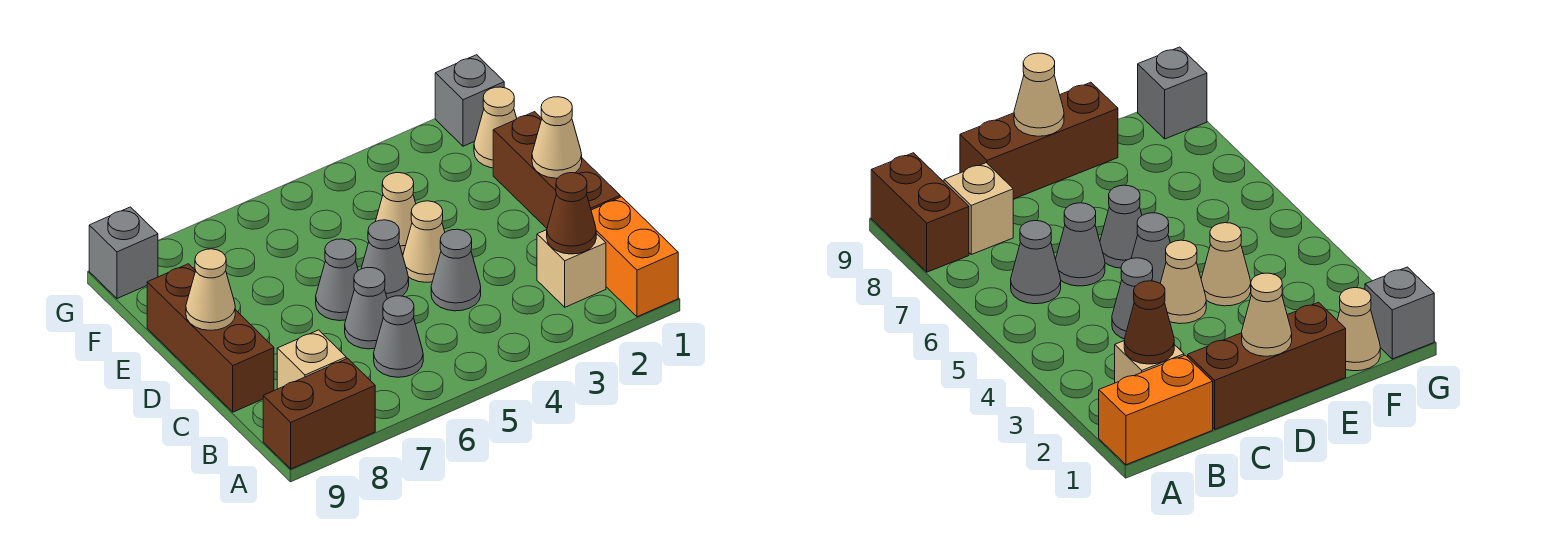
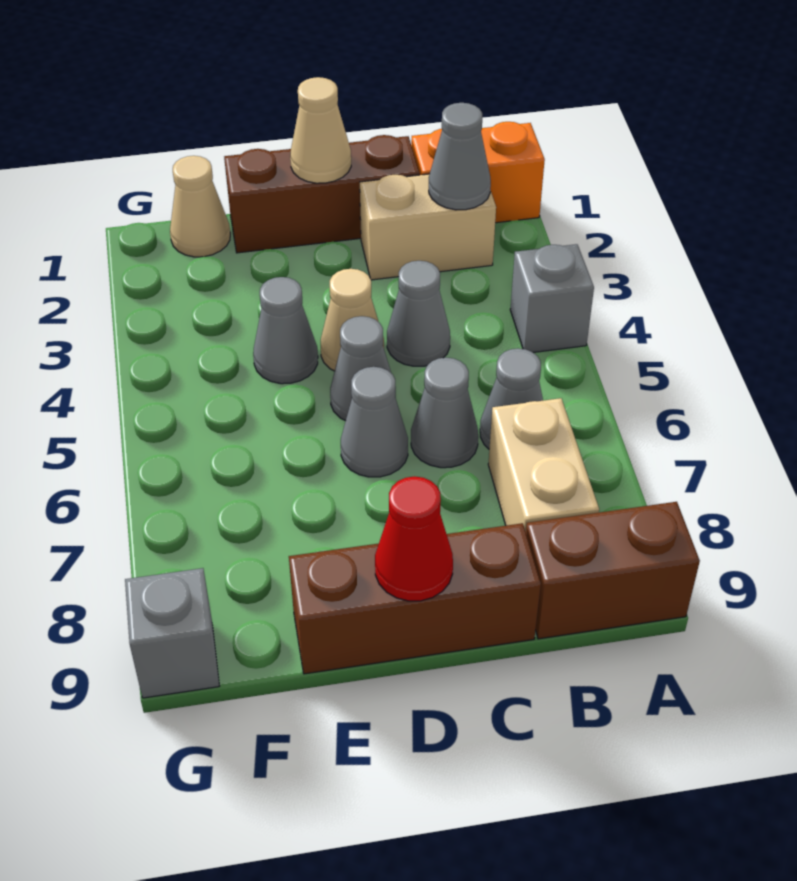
brown 1x2 brick [263,358,375,469] -> brown 1x2 brick turned to [526,502,700,639]
tan 1x1 brick [537,230,606,307] -> tan 1x2 brick [360,174,496,280]
brown 1x1 cone [547,173,596,254] -> grey 1x1 cone [429,103,491,210]
tan 1x1 brick [277,330,346,389] -> tan 1x2 brick [488,398,599,531]
tan 1x1 cone [186,249,235,330] -> red 1x1 cone [375,476,453,601]
tan 1x1 cone [375,173,416,254] -> grey 1x1 cone [253,277,318,384]
grey 1x1 brick [435,55,504,146] -> grey 1x1 brick moved to [510,244,594,352]

